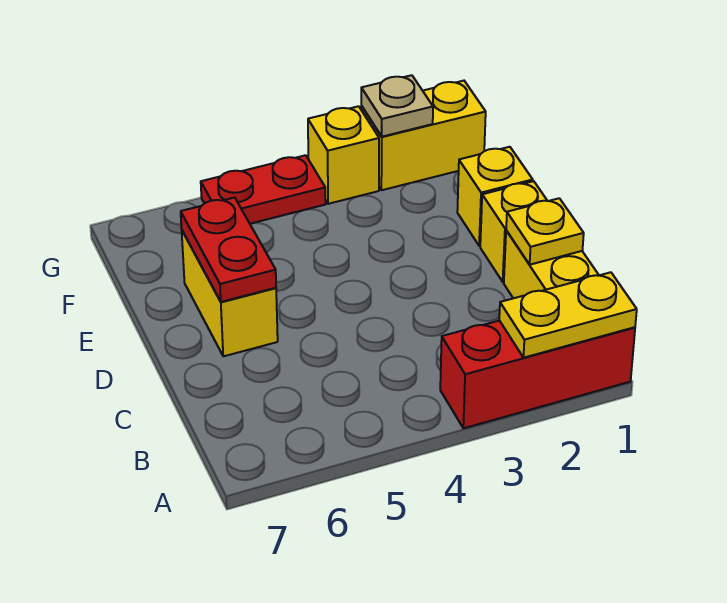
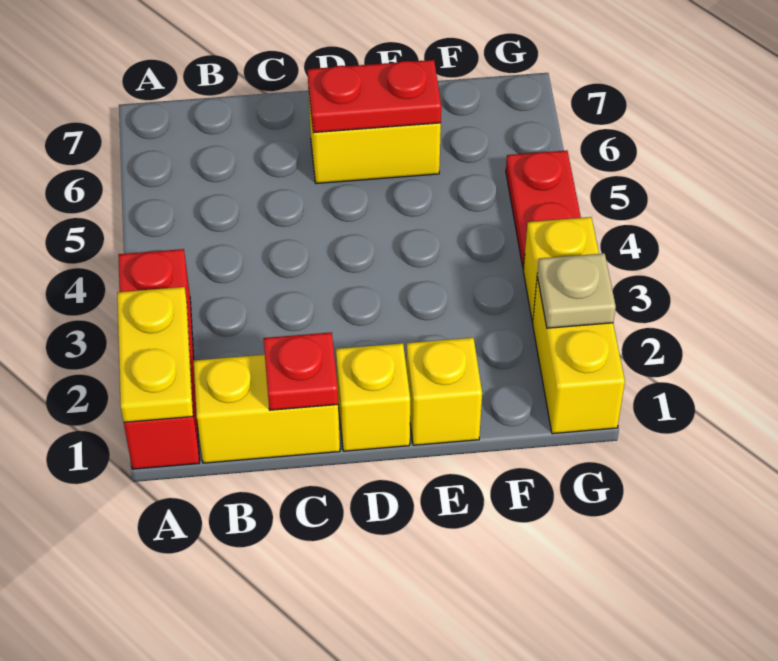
yellow 1x1 plate [506,198,584,265] -> red 1x1 plate [263,332,338,410]

